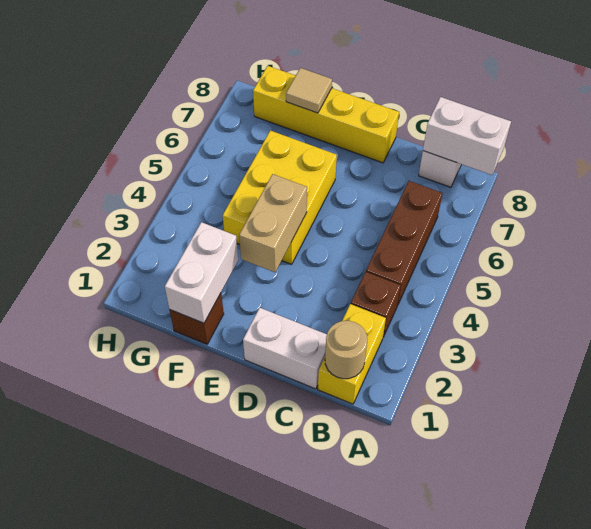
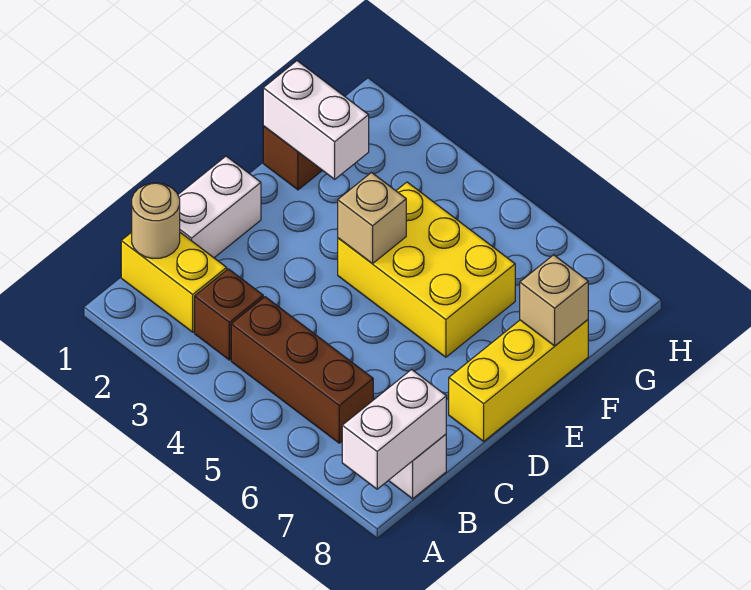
yellow 1x4 brick [253,66,399,163] -> yellow 1x3 brick [449,320,588,441]
tan 1x2 brick [239,174,307,272] -> tan 1x1 brick [338,173,406,264]
tan 1x1 tile [286,68,332,113] -> tan 1x1 brick [520,255,588,346]

